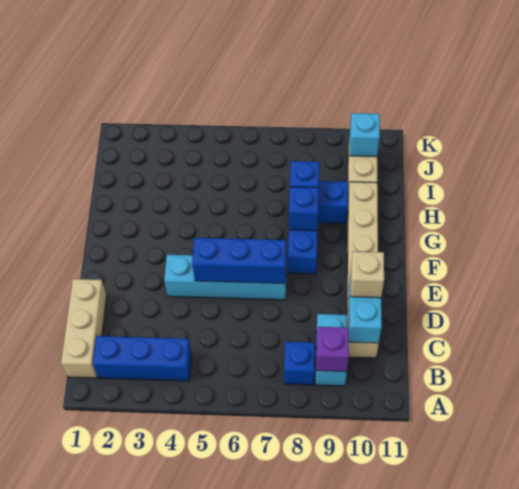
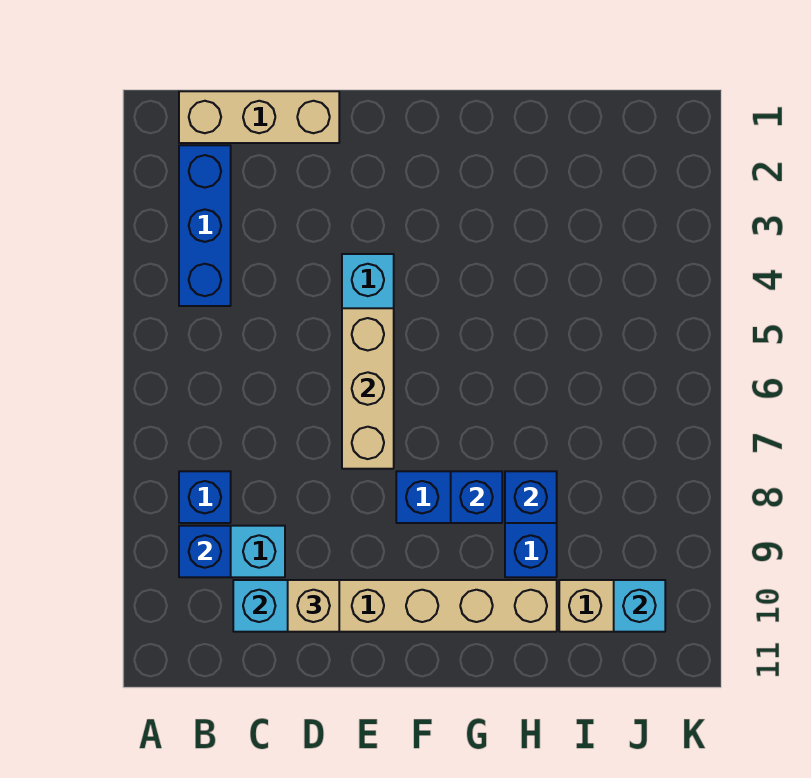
purple 1x1 brick [316,327,349,372] -> blue 1x1 brick [179,526,231,577]
blue 1x3 brick [192,238,287,284] -> tan 1x3 brick [342,308,394,469]

